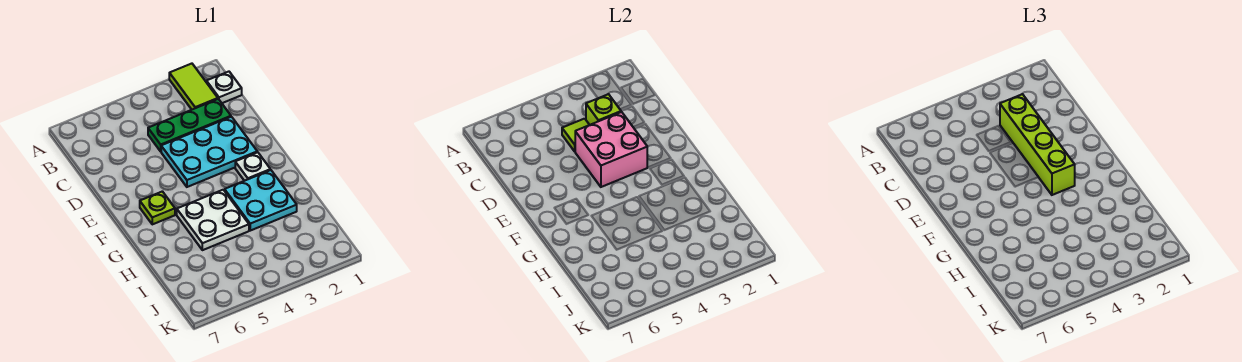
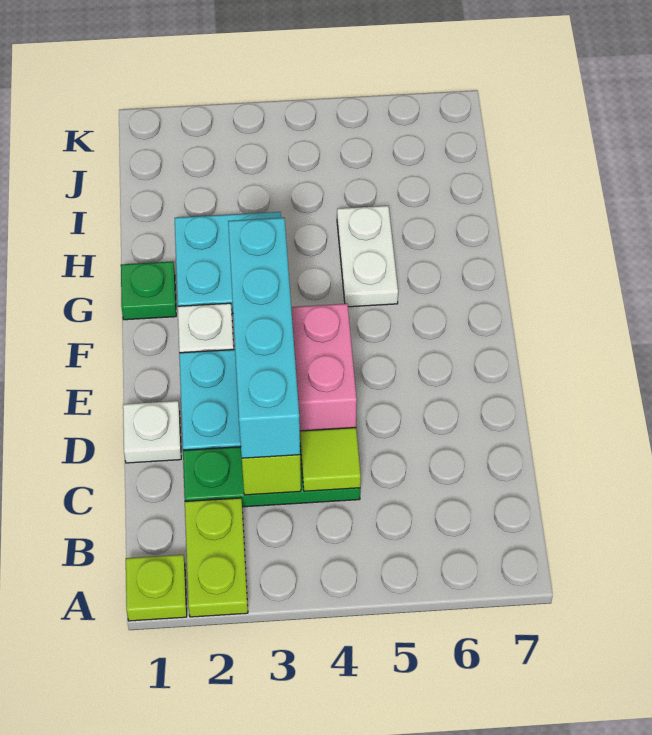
lime 1x2 tile [169,64,218,109] -> lime 1x2 plate [185,498,248,617]
white 1x1 plate [206,72,242,103] -> white 1x1 plate moved to [123,401,181,463]
lime 1x4 brick [1000,94,1075,195] -> cyan 1x4 brick [228,218,300,458]
lime 1x1 plate [140,191,175,224] -> lime 1x1 plate moved to [126,555,187,621]
none -> green 1x1 plate [121,261,176,320]
white 2x2 plate [177,190,249,250] -> white 1x2 plate [337,206,398,307]

